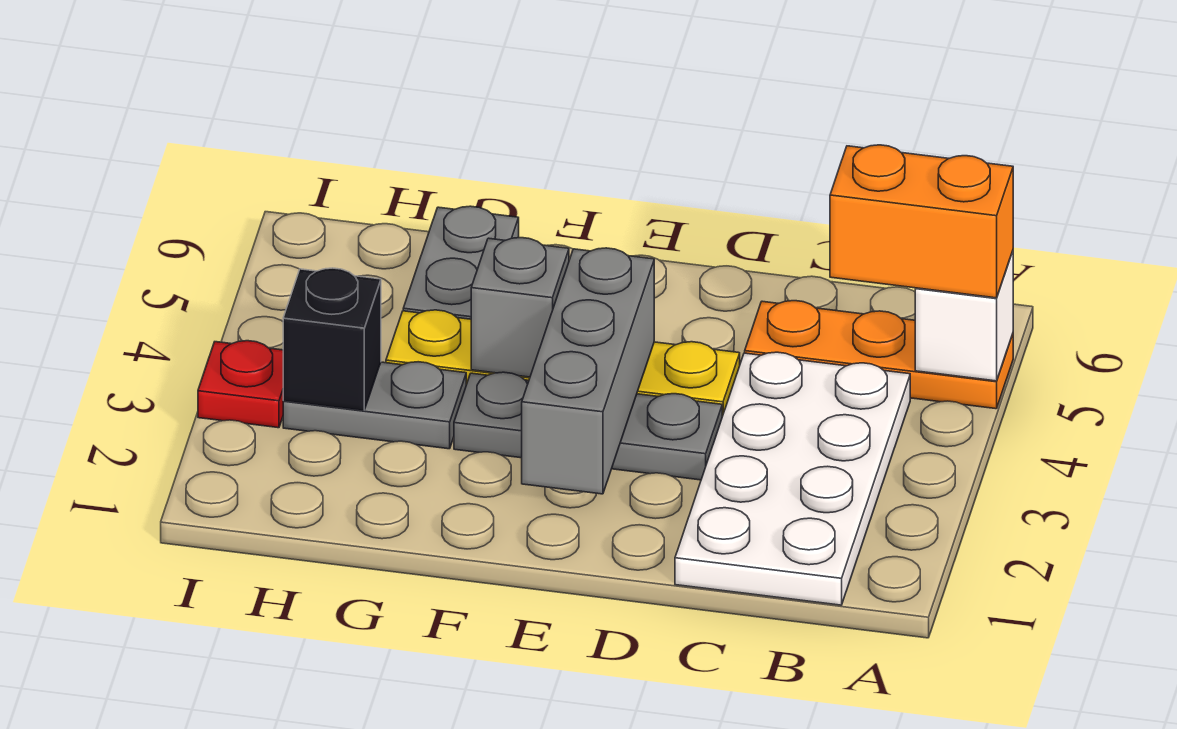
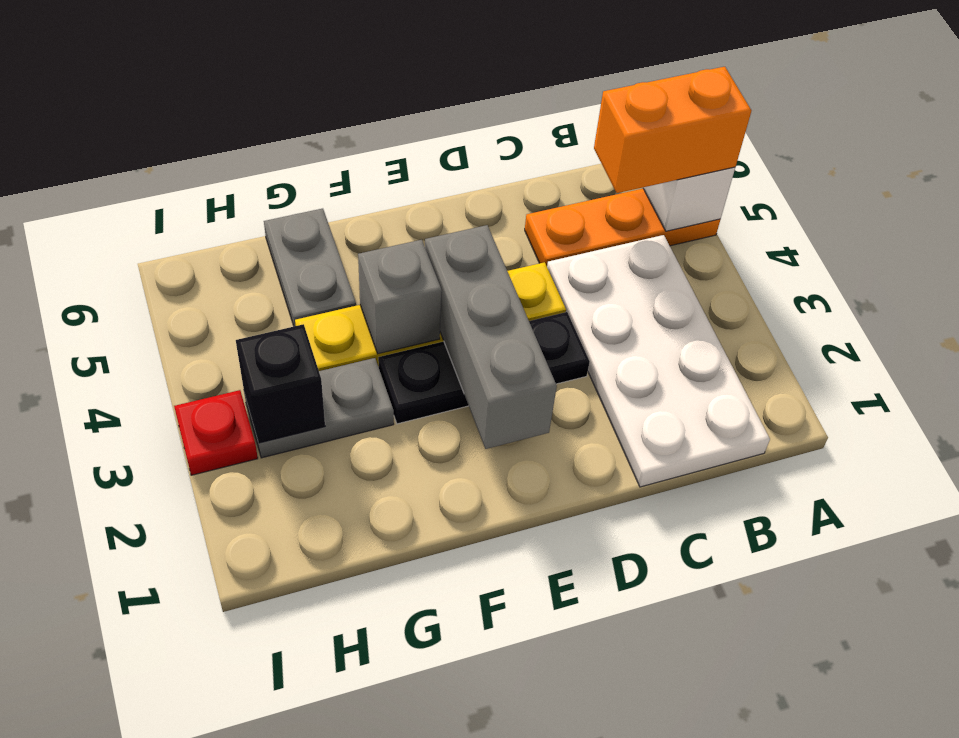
grey 1x3 plate [454,372,722,480] -> black 1x3 plate [378,312,590,424]

